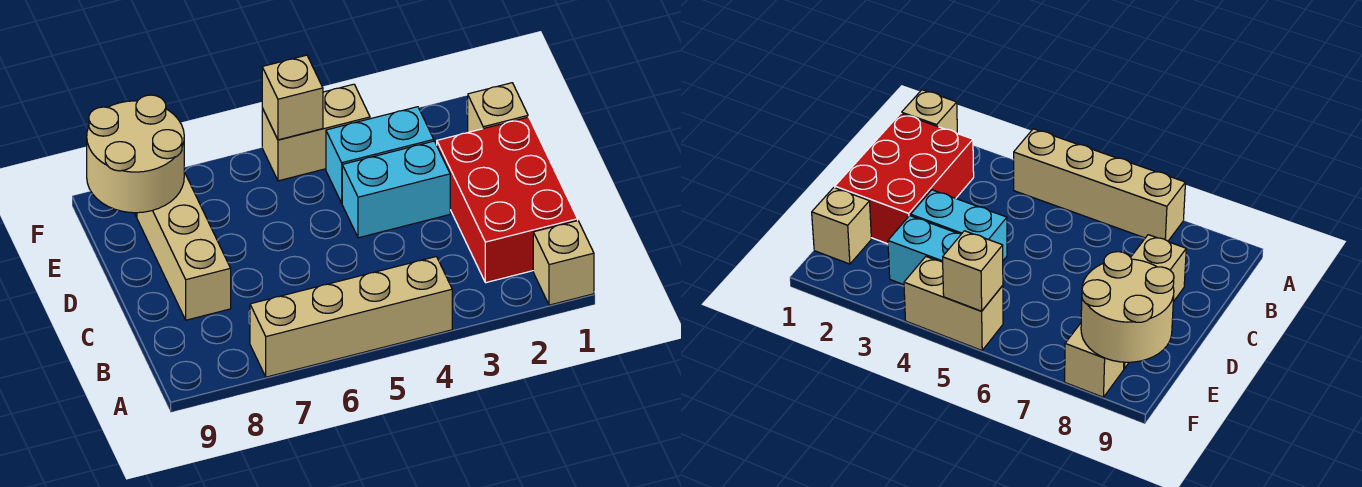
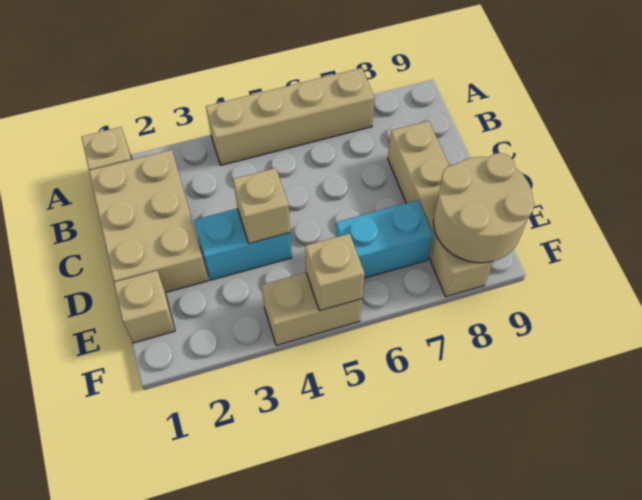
red 2x3 brick [437,117,578,283] -> tan 2x3 brick [89,150,208,293]
none -> tan 1x1 brick [233,168,290,244]
cyan 1x2 brick [326,107,434,203] -> cyan 1x2 brick moved to [336,200,434,278]

